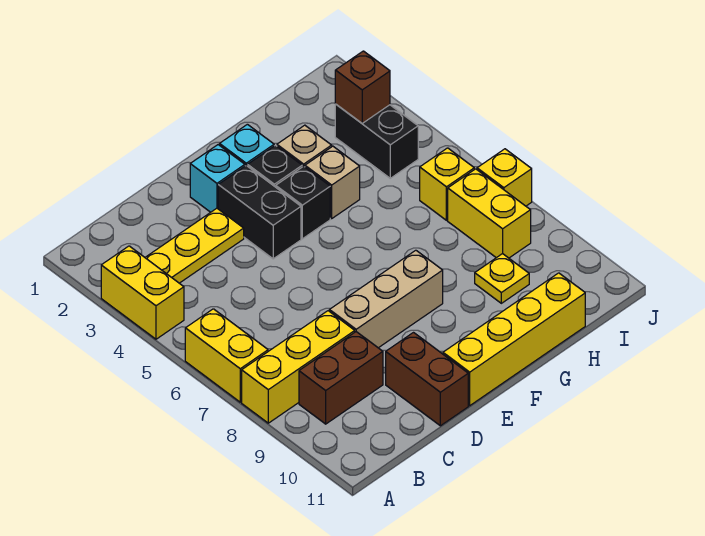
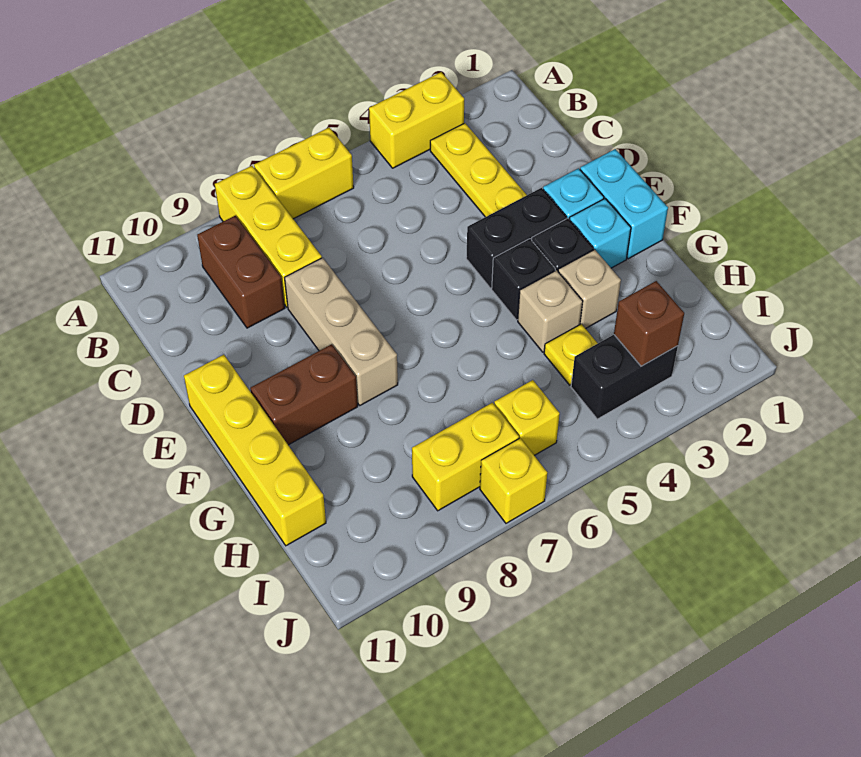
brown 1x2 brick [386,333,468,426] -> brown 1x2 brick moved to [250,344,358,445]
none -> cyan 1x2 brick [580,149,668,259]
yellow 1x1 plate [475,254,529,303] -> yellow 1x1 plate moved to [544,324,598,385]

